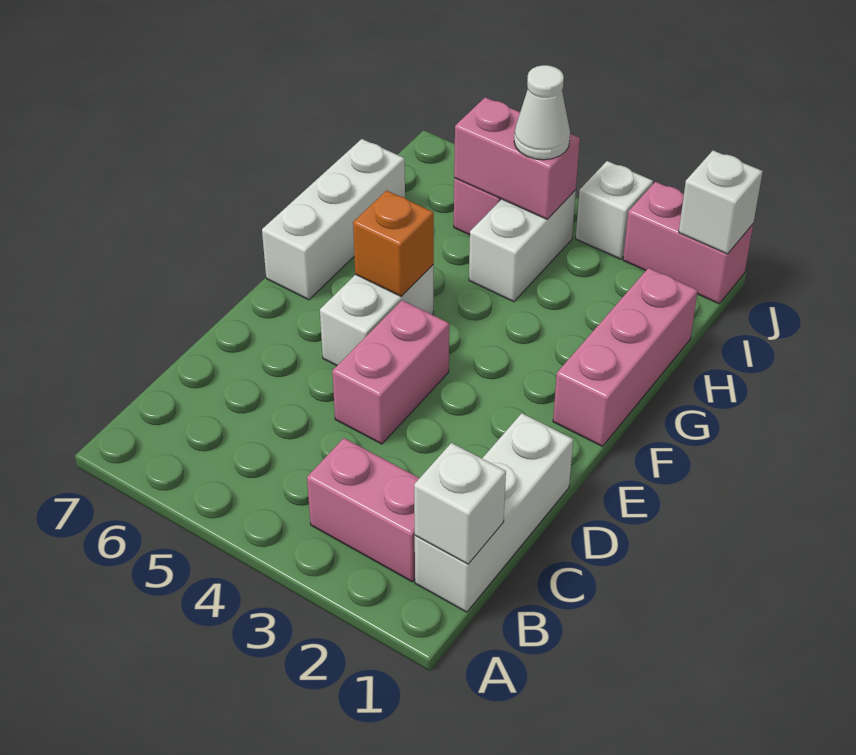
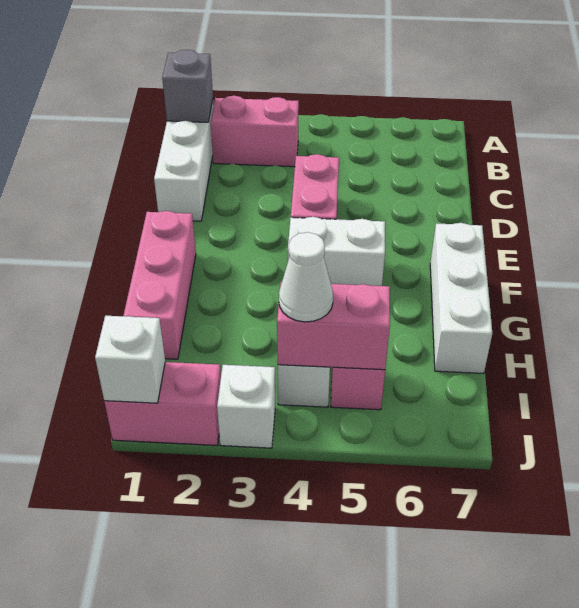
white 1x1 brick [414,443,506,564] -> grey 1x1 brick [162,50,213,122]
white 1x2 brick [320,265,434,366] -> white 1x2 brick turned to [288,217,385,286]
orange 1x1 brick [353,190,434,297] -> none

